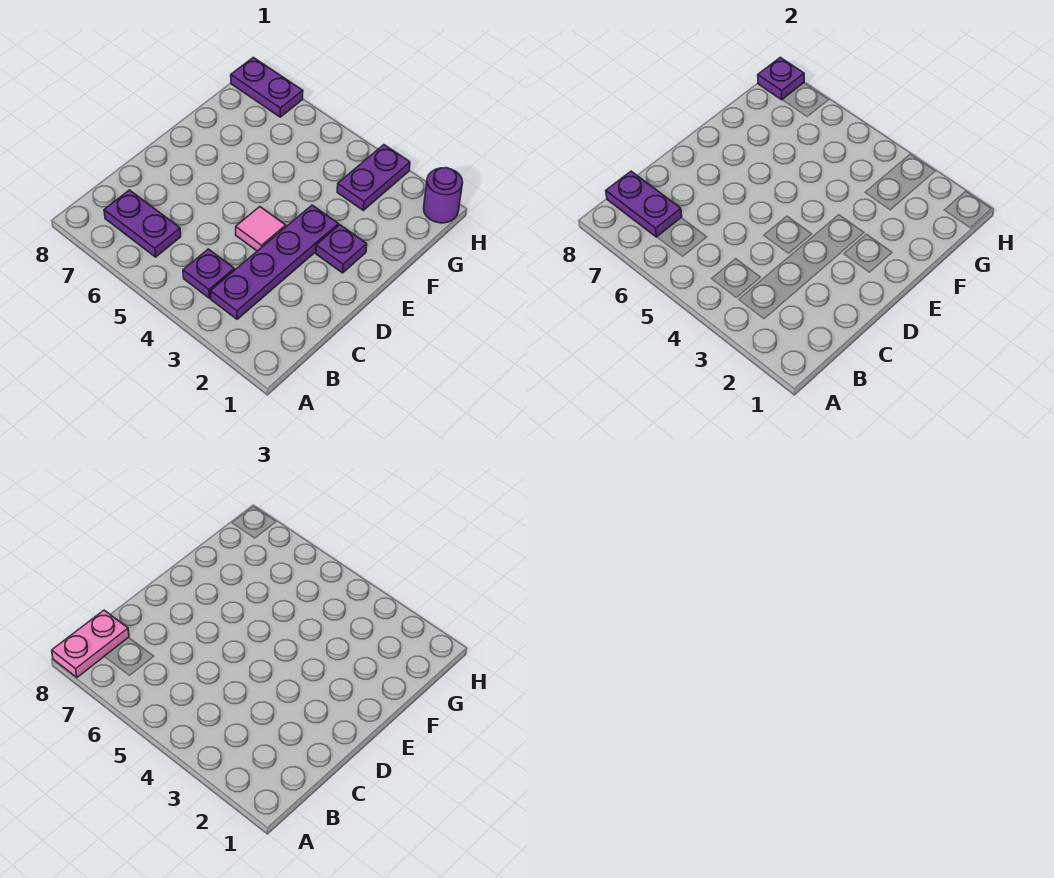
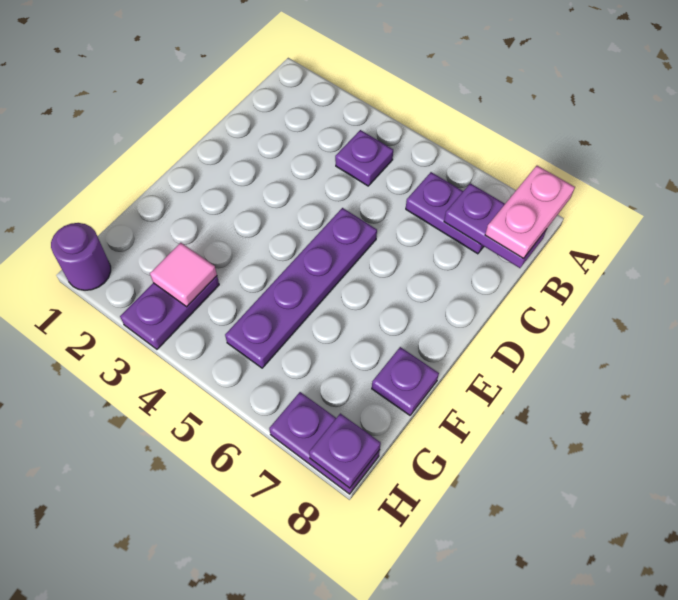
purple 1x4 plate [210,205,338,319] -> purple 1x4 plate moved to [225,208,377,368]
pink 1x1 tile [236,207,286,251] -> pink 1x1 tile moved to [150,243,217,307]
purple 1x1 plate [316,225,367,273] -> purple 1x1 plate moved to [372,347,439,415]

